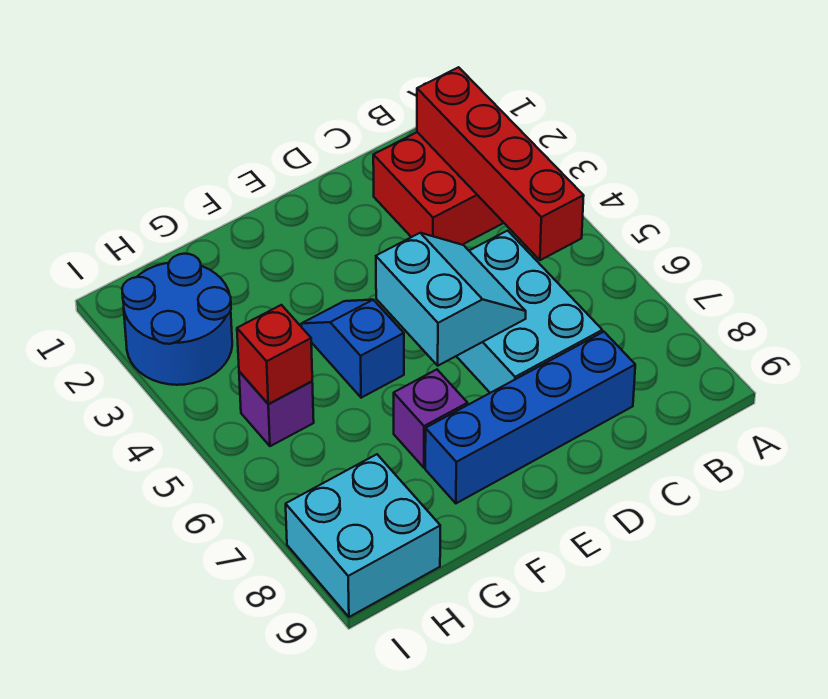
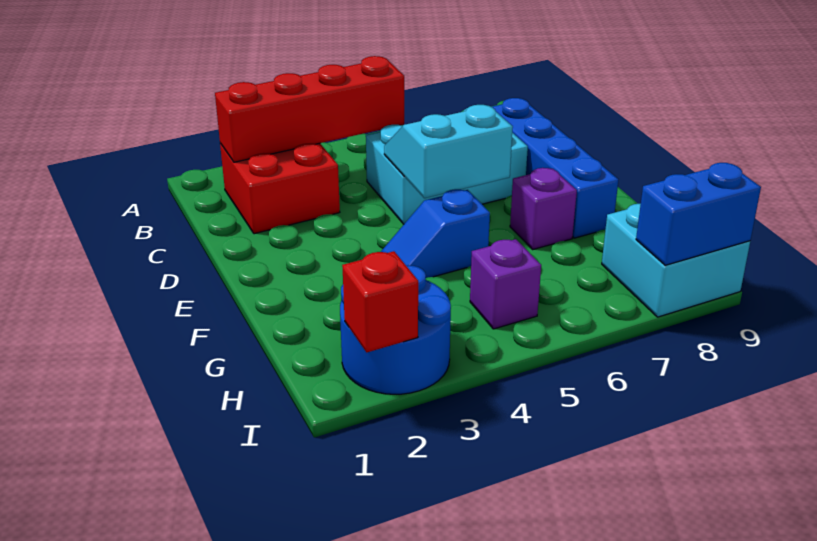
red 1x1 brick [237,305,312,404] -> red 1x1 brick moved to [342,251,418,352]
none -> blue 1x2 brick [636,163,761,265]

